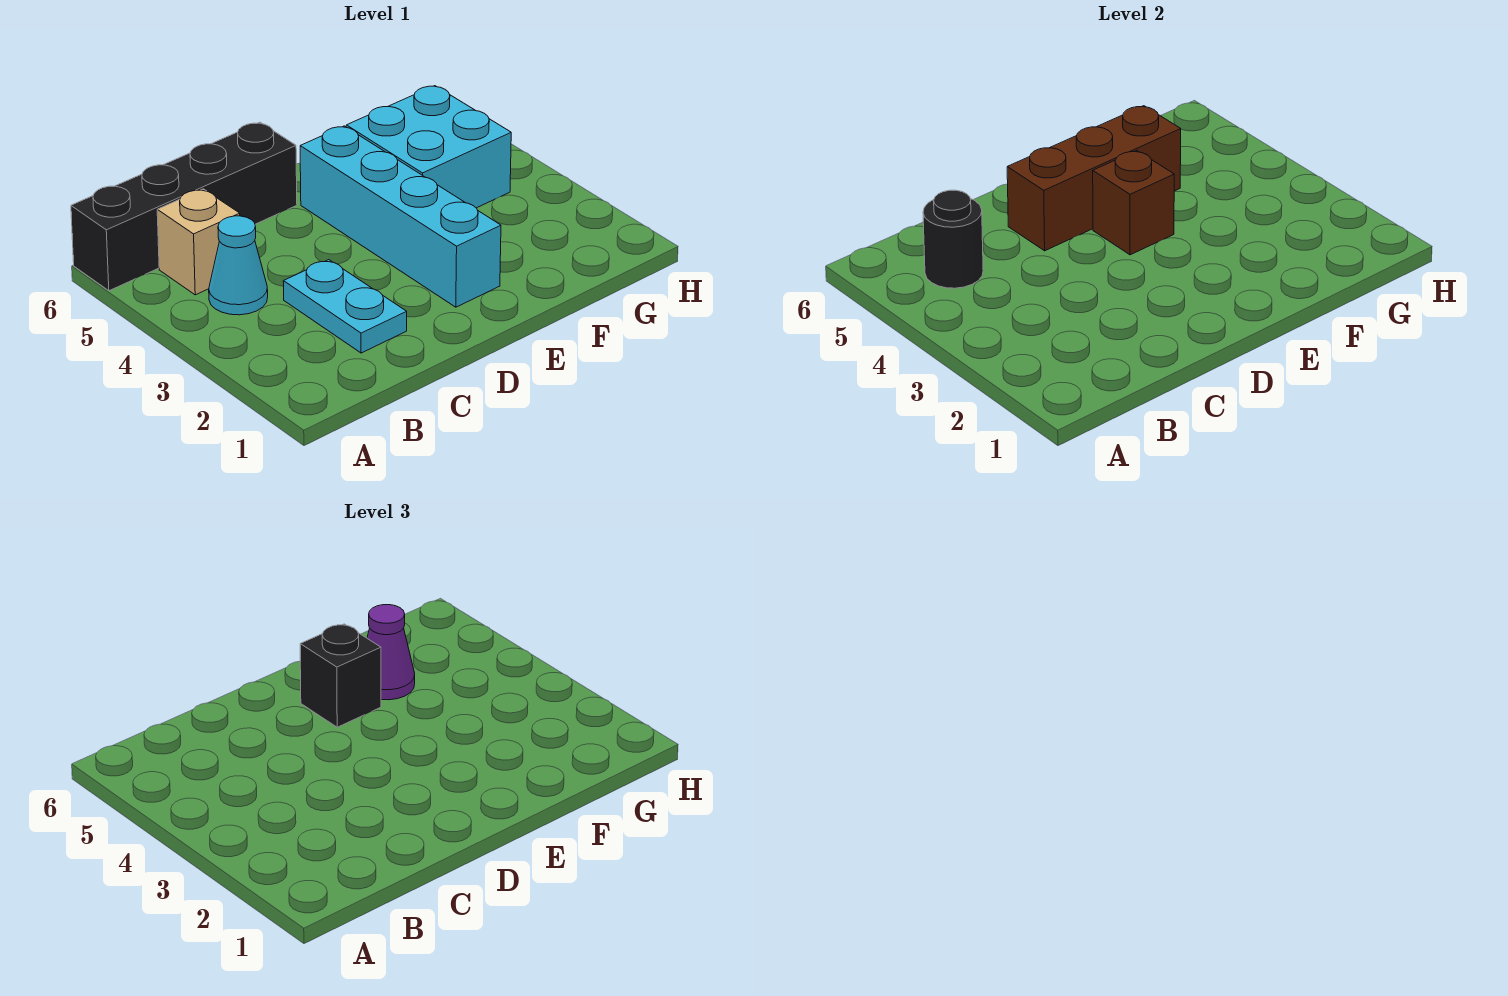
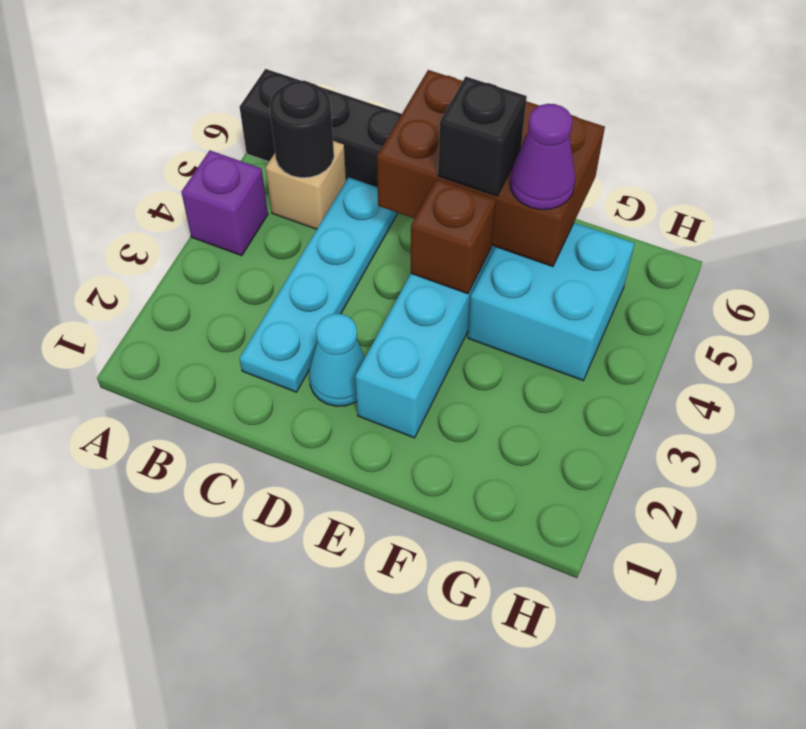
none -> purple 1x1 brick [181,151,268,256]
cyan 1x1 cone [209,216,268,315] -> cyan 1x1 cone moved to [309,314,365,406]
cyan 1x2 plate [283,260,407,353] -> cyan 1x4 plate [240,177,398,392]
brown 1x3 brick [1007,106,1181,251] -> brown 2x3 brick [377,70,605,267]

